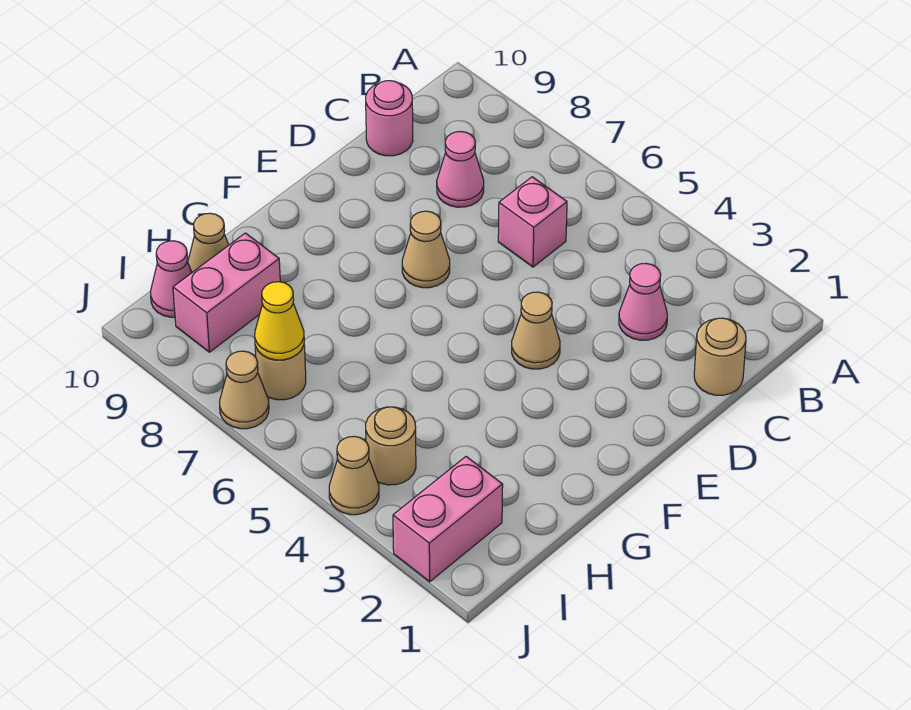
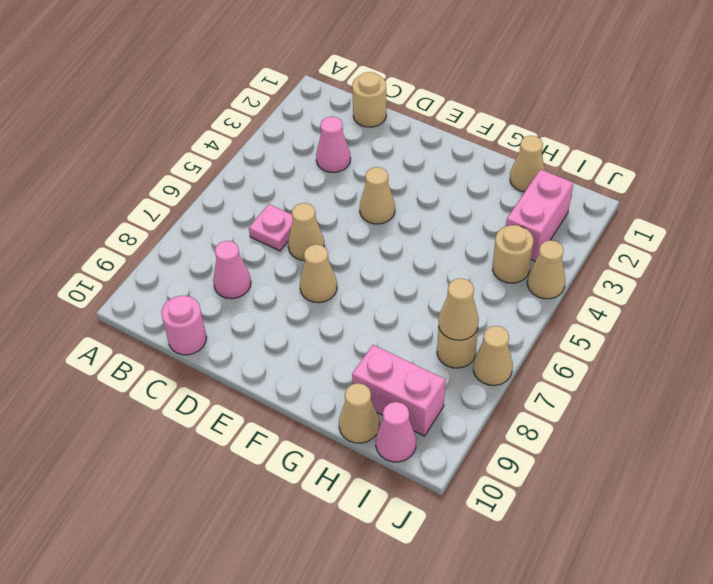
pink 1x1 brick [498,177,567,267] -> pink 1x1 plate [249,204,293,251]
none -> tan 1x1 cone [288,203,324,260]
none -> tan 1x1 cone [510,136,545,192]
pink 1x2 brick [393,457,503,582] -> pink 1x2 brick turned to [506,169,573,261]
yellow 1x1 cone [255,282,304,360] -> tan 1x1 cone [439,278,479,340]

